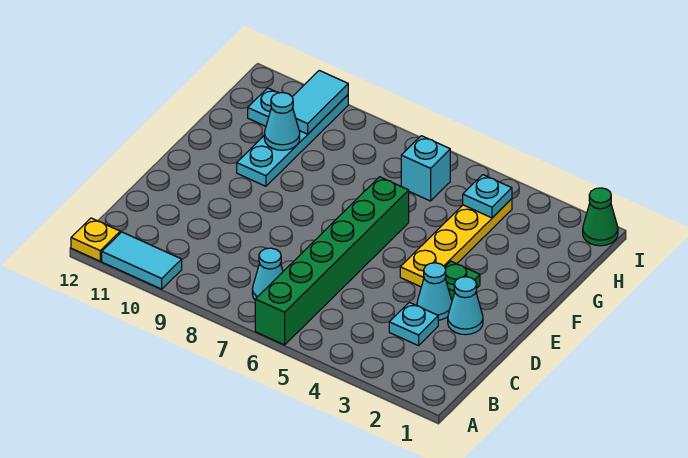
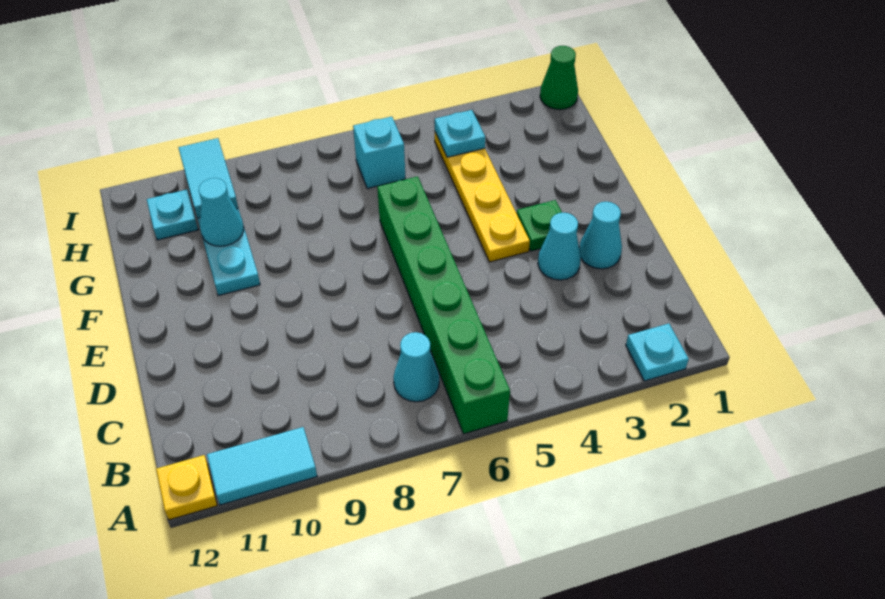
cyan 1x1 plate [389,302,438,346] -> cyan 1x1 plate moved to [626,324,689,381]

